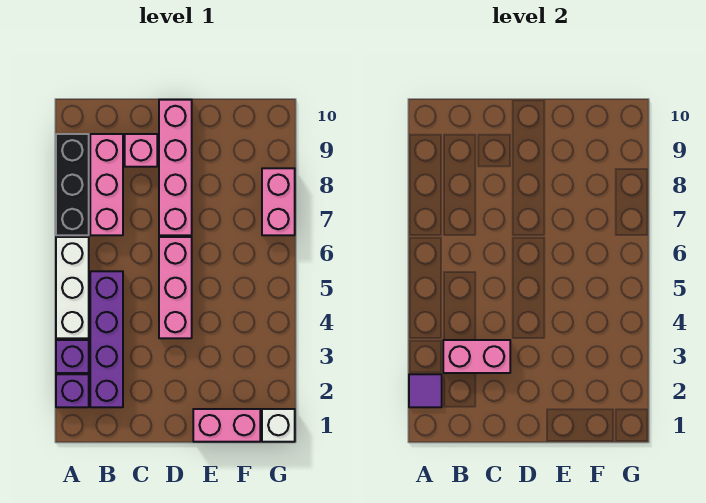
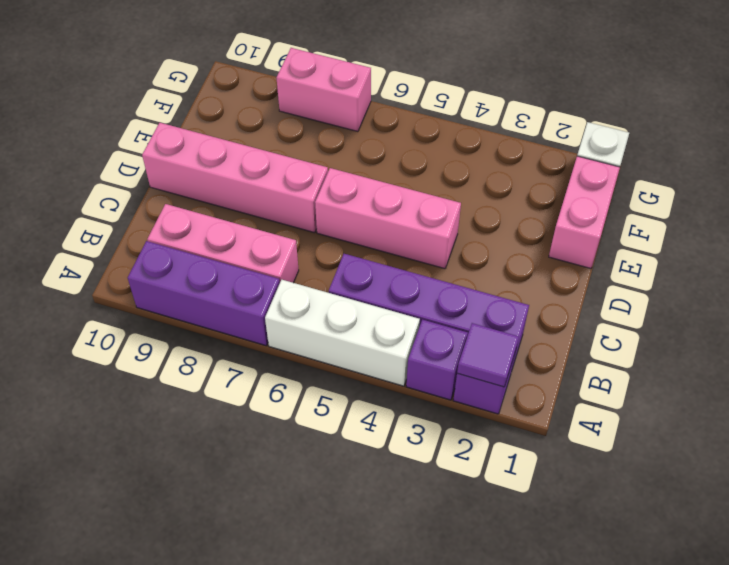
black 1x3 brick [56,134,89,235] -> purple 1x3 brick [128,241,280,346]
pink 1x2 brick [443,340,510,373] -> none
pink 1x1 brick [125,134,157,167] -> none

